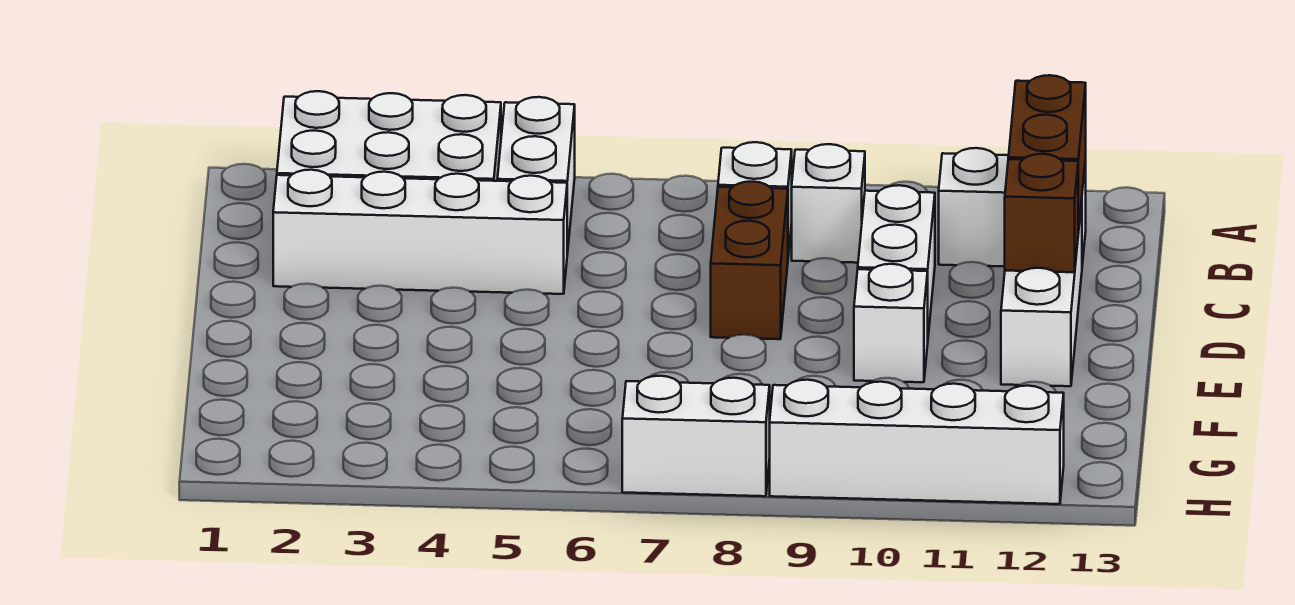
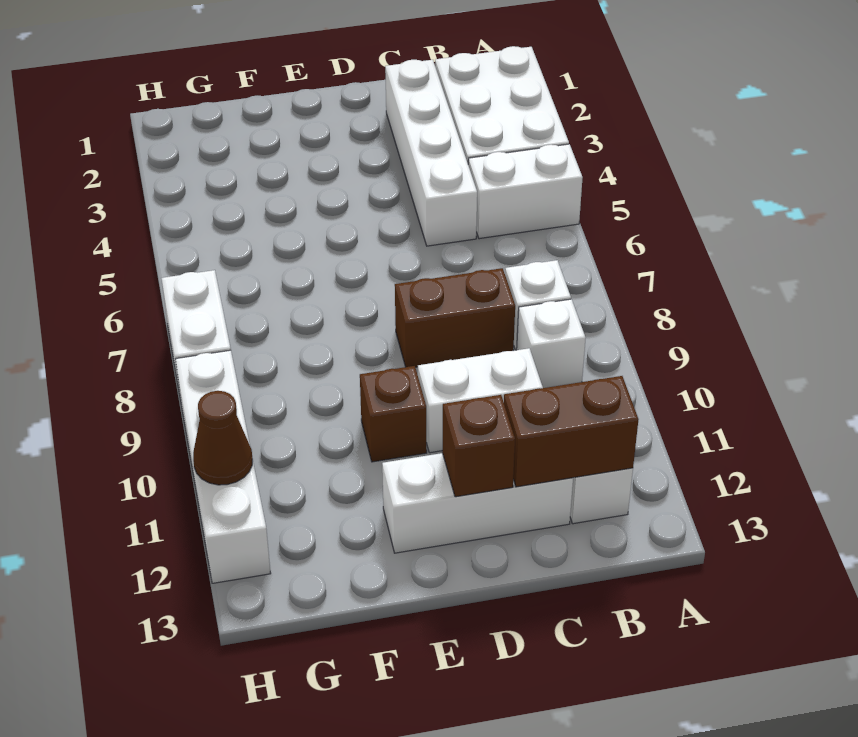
white 1x1 brick [854,264,928,382] -> brown 1x1 brick [360,366,427,462]
none -> brown 1x1 cone [193,391,252,485]

